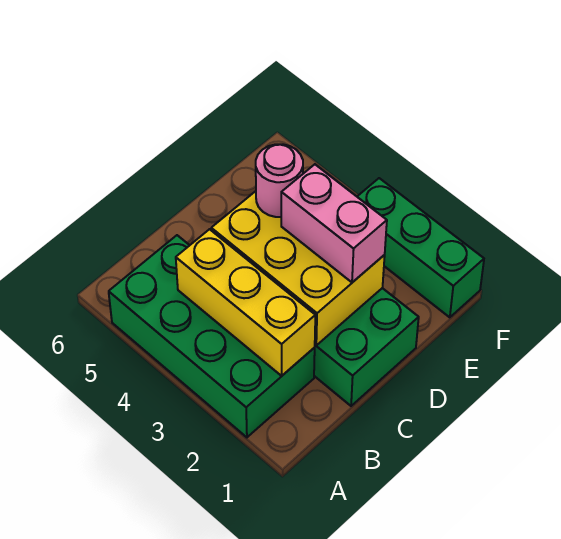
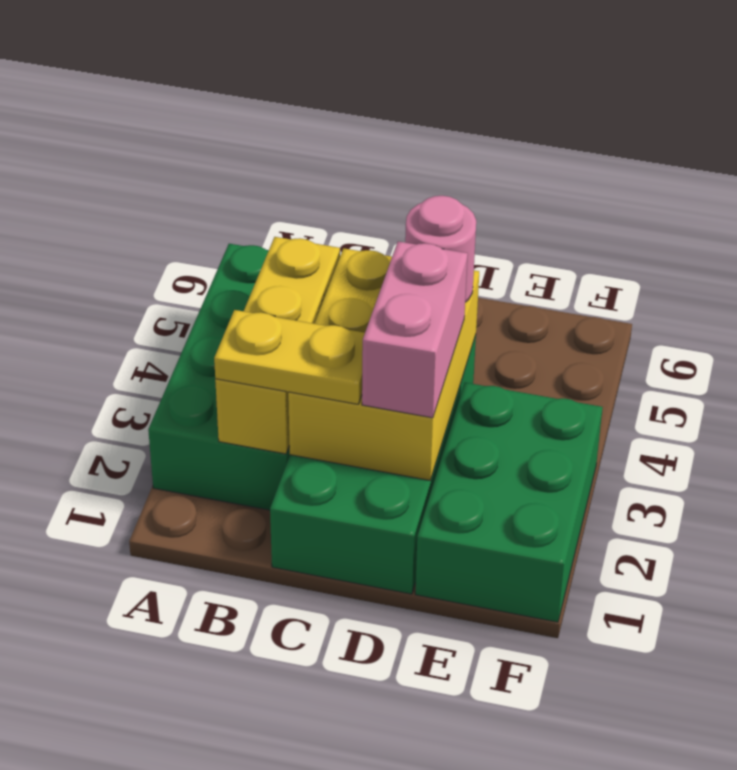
none -> yellow 1x2 plate [214,310,365,404]
green 1x3 brick [357,178,484,317] -> green 2x3 brick [415,382,603,622]

